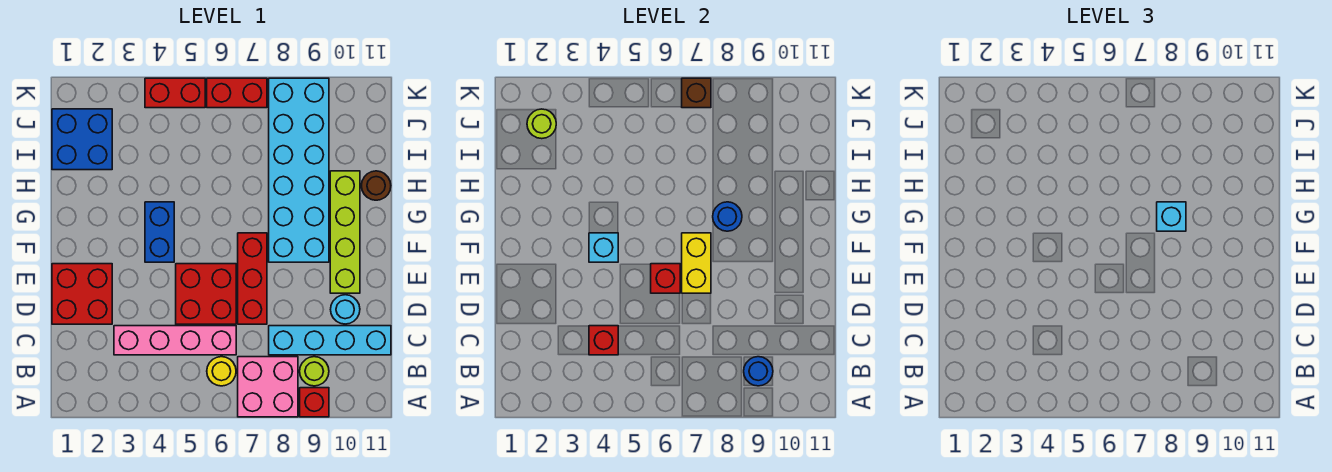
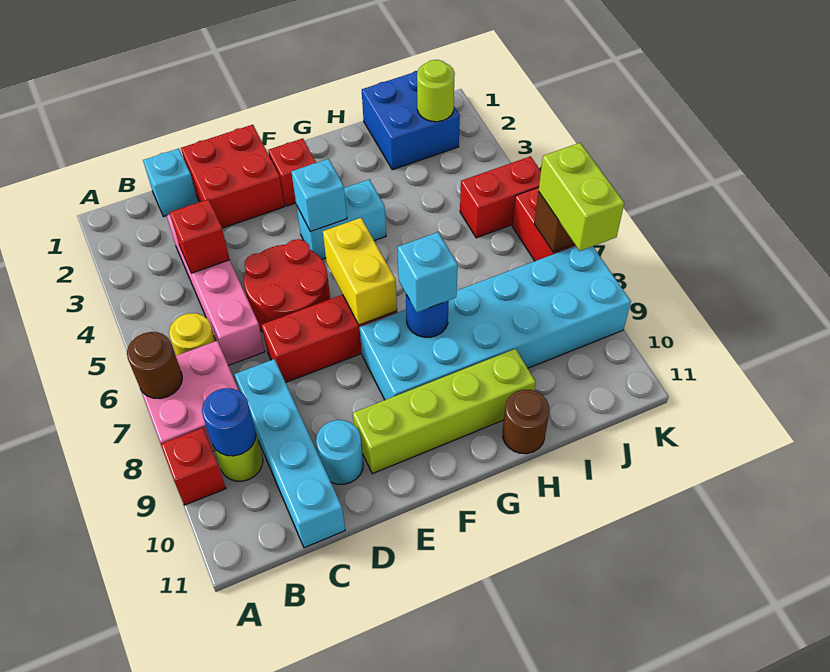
none -> brown 1x1 round brick [127,332,182,398]
none -> cyan 1x1 brick [143,149,198,217]
red 2x2 brick [176,264,236,324] -> red 2x2 round brick [244,239,330,332]
red 1x1 brick [651,264,680,293] -> red 1x1 brick moved to [268,138,316,206]
yellow 1x2 brick [682,233,711,293] -> yellow 1x2 brick turned to [323,218,397,325]
blue 1x2 brick [145,202,174,262] -> cyan 1x2 brick [296,180,386,259]
red 1x2 brick [145,78,205,108] -> red 1x2 brick turned to [460,156,541,238]
none -> lime 1x2 brick [539,143,624,251]

